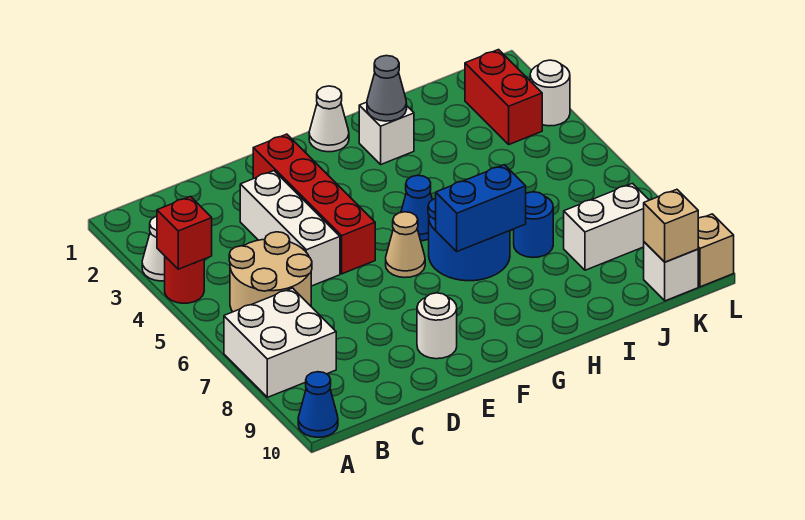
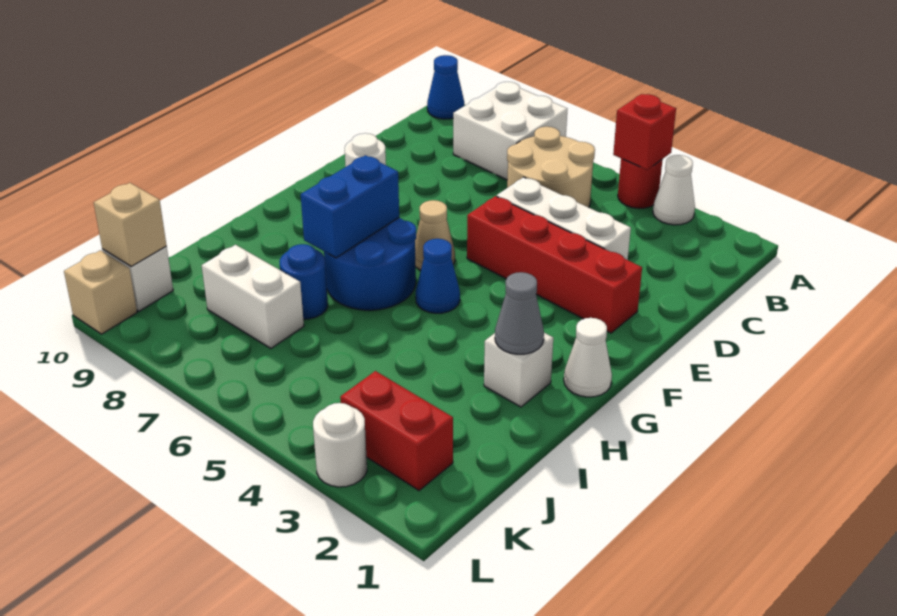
white 1x2 brick [564,183,649,270] -> white 1x2 brick turned to [202,245,304,348]

